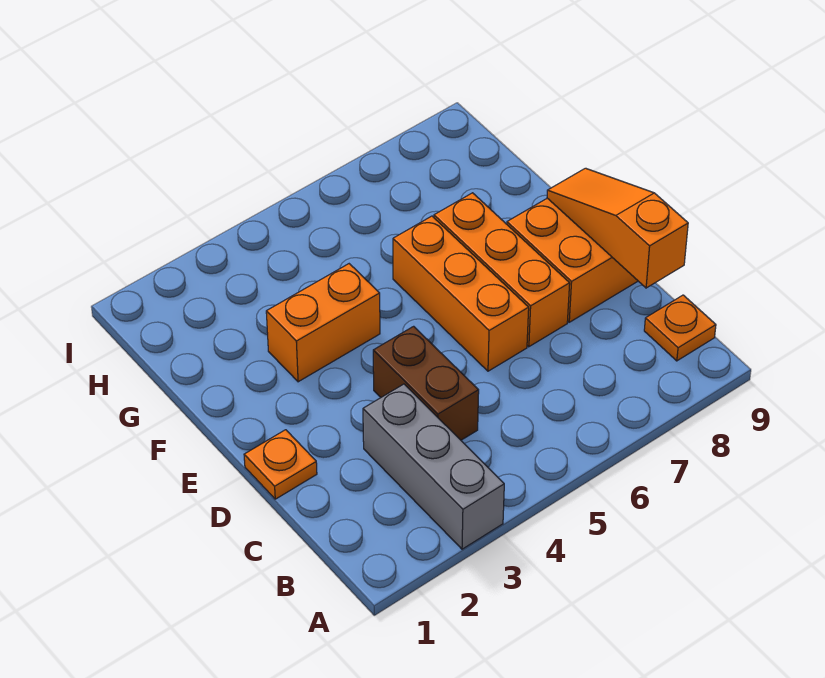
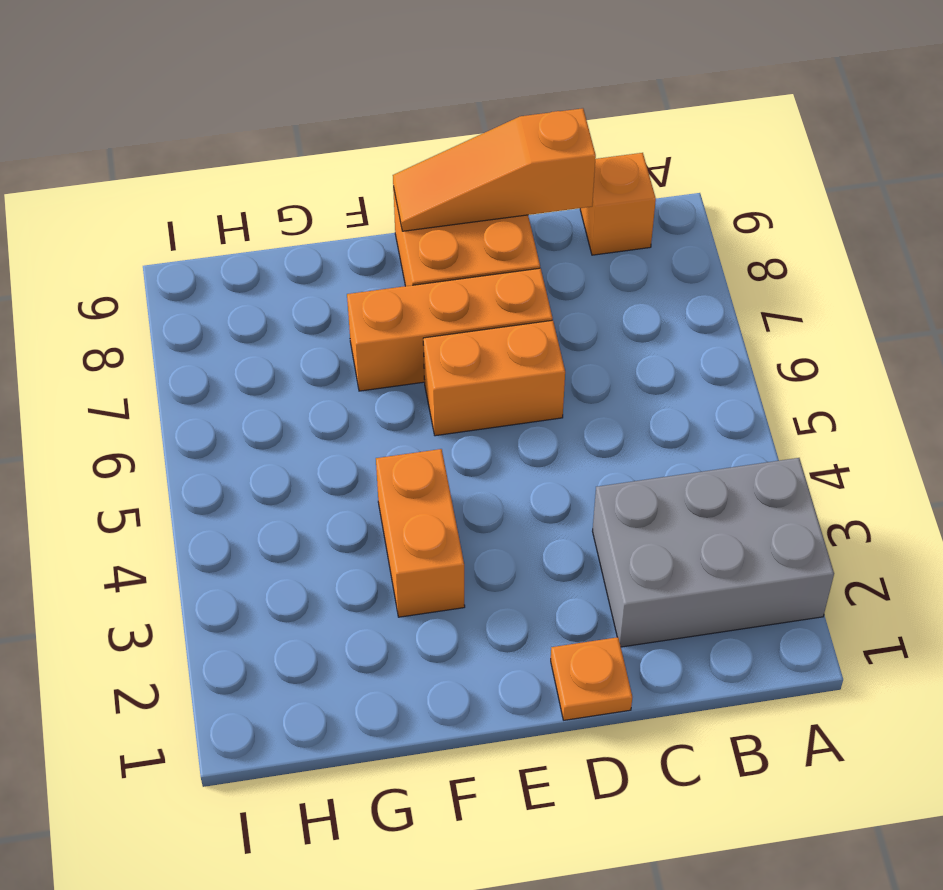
grey 1x3 brick [363,384,504,549] -> grey 2x3 brick [593,458,834,647]
orange 1x1 plate [644,295,716,361] -> orange 1x1 brick [580,153,656,255]
brown 1x2 brick [373,326,479,440] -> none
orange 1x3 brick [393,216,529,371] -> orange 1x2 brick [423,320,565,436]

